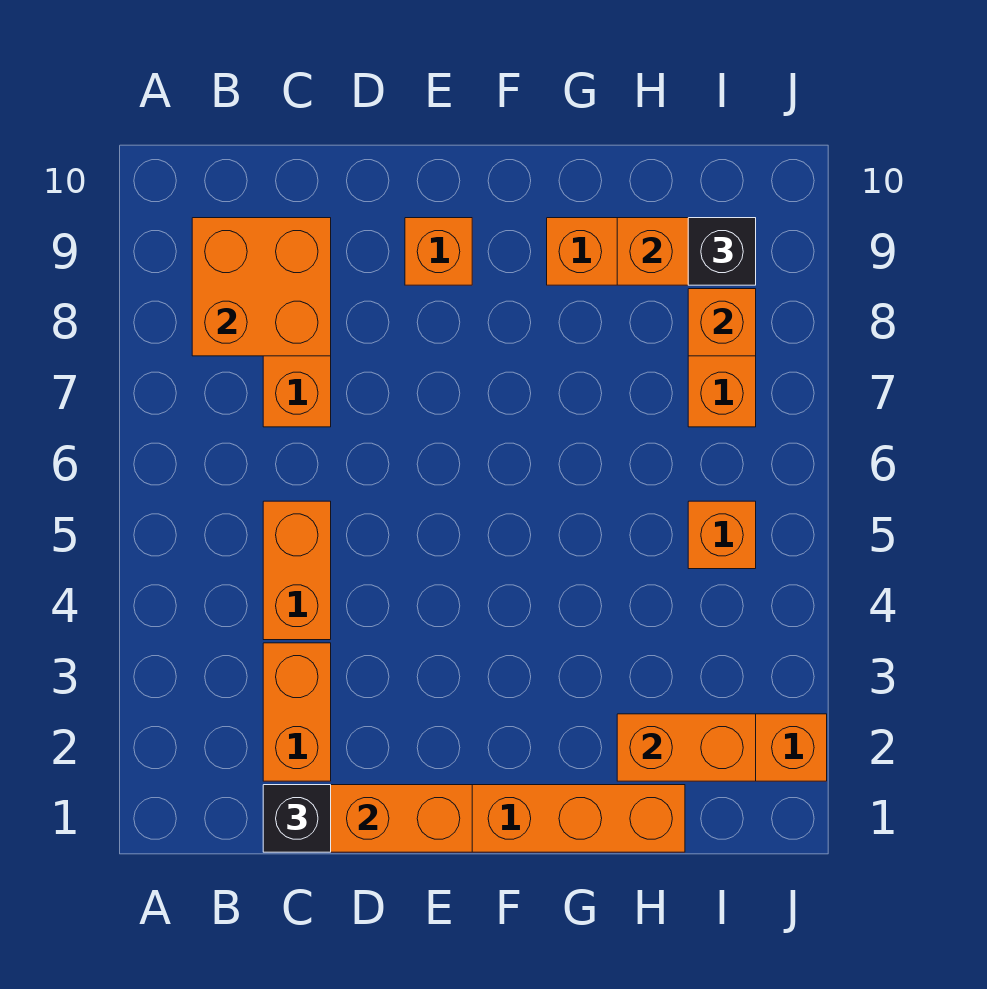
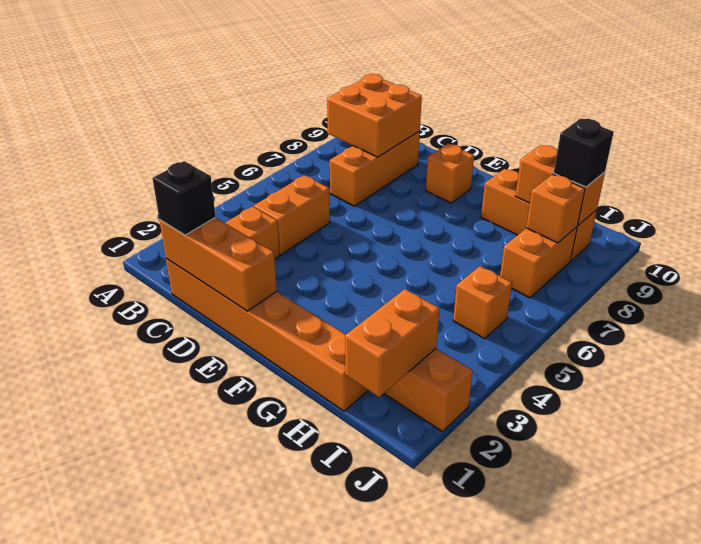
orange 1x2 brick [617,714,756,781] -> orange 1x2 brick turned to [345,289,440,397]

